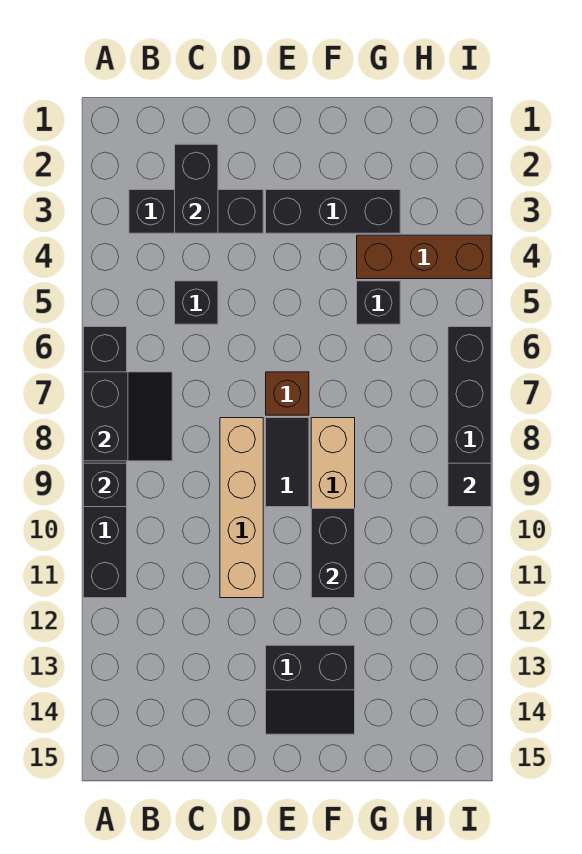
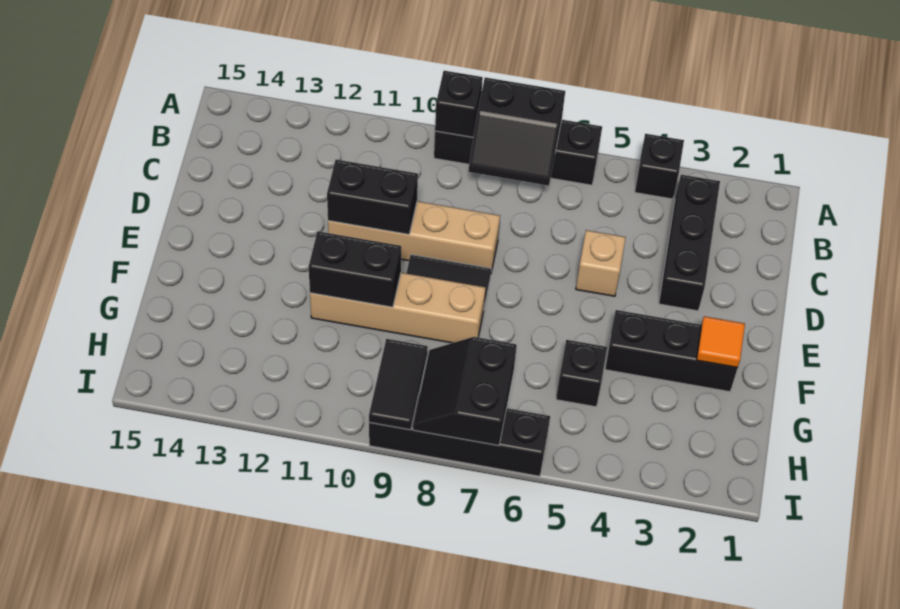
black 1x6 brick [83,327,127,598] -> black 1x4 brick [434,120,602,185]
black 1x2 brick [175,144,218,233] -> black 1x2 brick moved to [327,160,418,234]
black 1x1 brick [175,281,218,324] -> black 1x1 brick moved to [635,134,684,199]
none -> tan 1x1 brick [576,230,626,296]
black 1x3 brick [266,190,400,233] -> black 1x3 brick turned to [605,310,738,392]
brown 1x1 brick [266,372,309,415] -> none
black 2x2 slope [266,645,355,734] -> black 2x2 slope moved to [413,337,517,446]
none -> orange 1x1 tile [697,316,745,368]
brown 1x3 brick [357,235,491,279] -> none
black 1x1 tile [448,463,491,507] -> black 1x2 tile [369,339,428,430]

